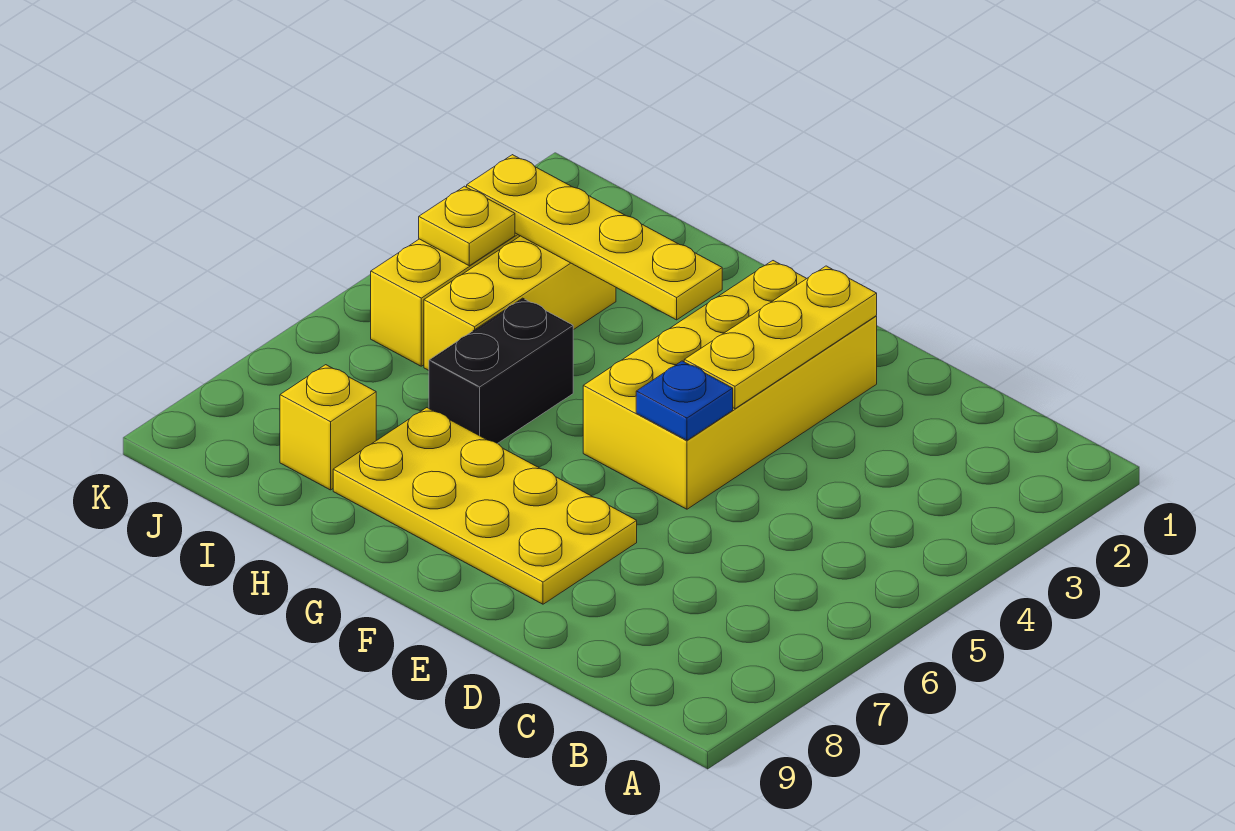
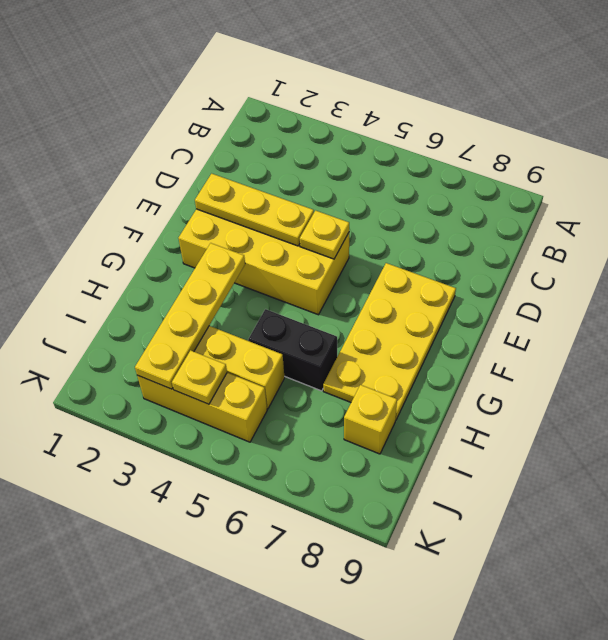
blue 1x1 plate [636,361,733,440] -> yellow 1x1 plate [300,211,349,259]

